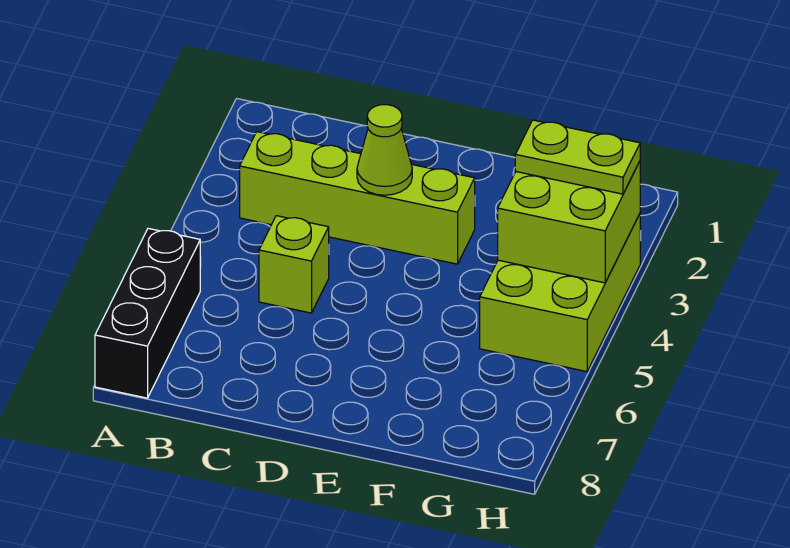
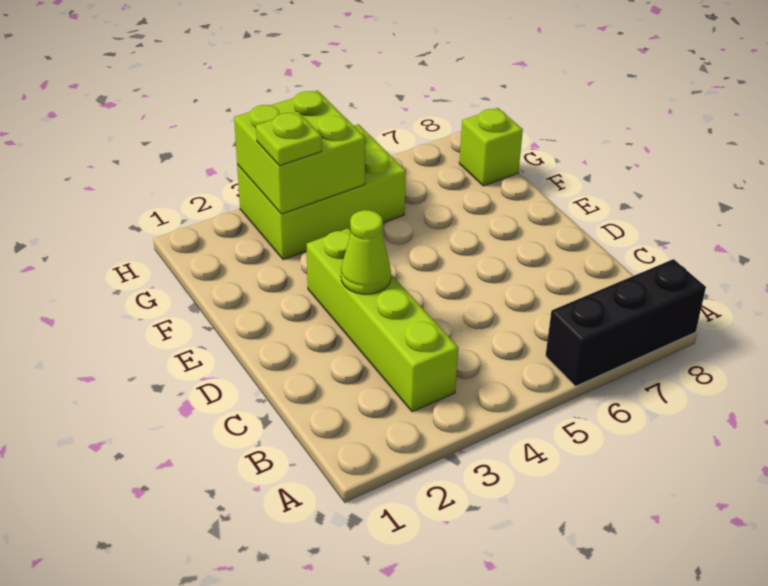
lime 1x1 brick [259,216,329,313] -> lime 1x1 brick moved to [459,108,523,186]
lime 1x2 plate [515,120,640,194] -> lime 1x1 plate [256,112,322,166]

